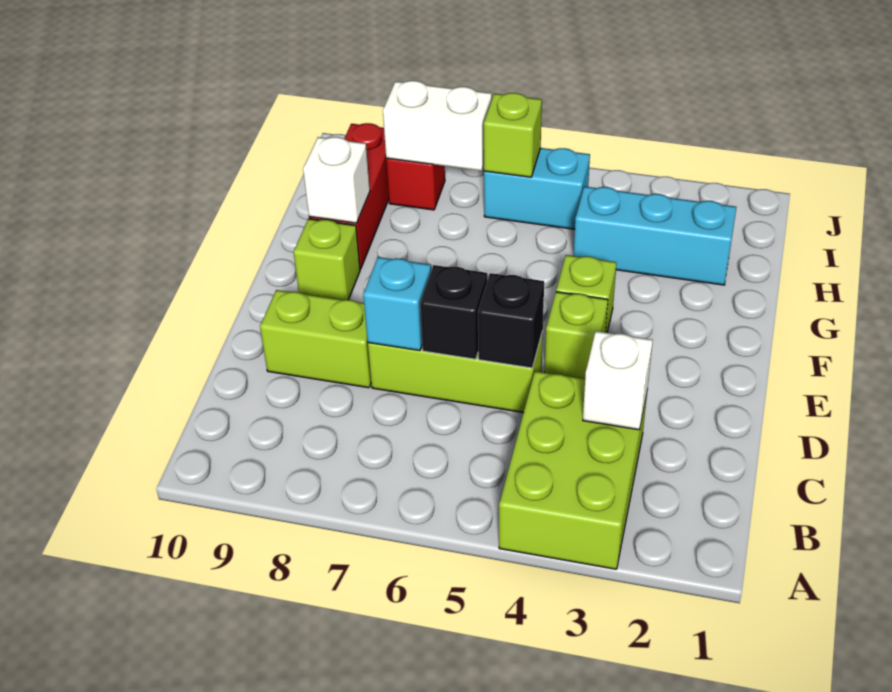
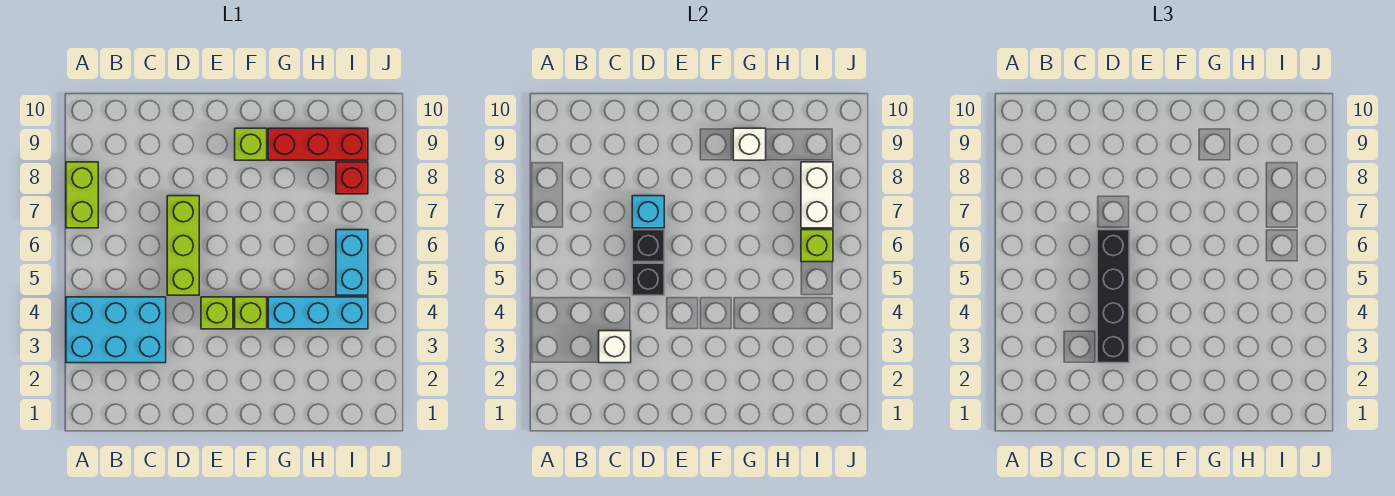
lime 2x3 brick [499,371,647,569] -> cyan 2x3 brick [66,297,166,363]
none -> black 1x4 brick [1097,230,1129,363]
lime 1x2 brick [260,290,371,388] -> lime 1x2 brick moved to [66,162,98,228]
cyan 1x3 brick [574,186,736,285] -> cyan 1x3 brick turned to [268,297,368,329]

